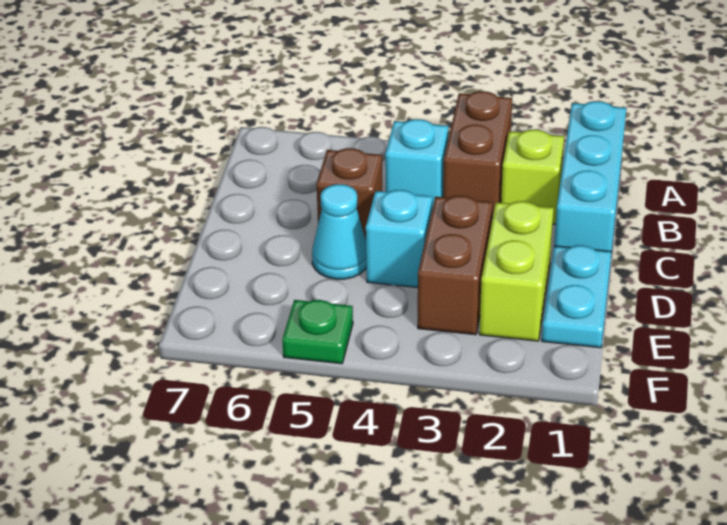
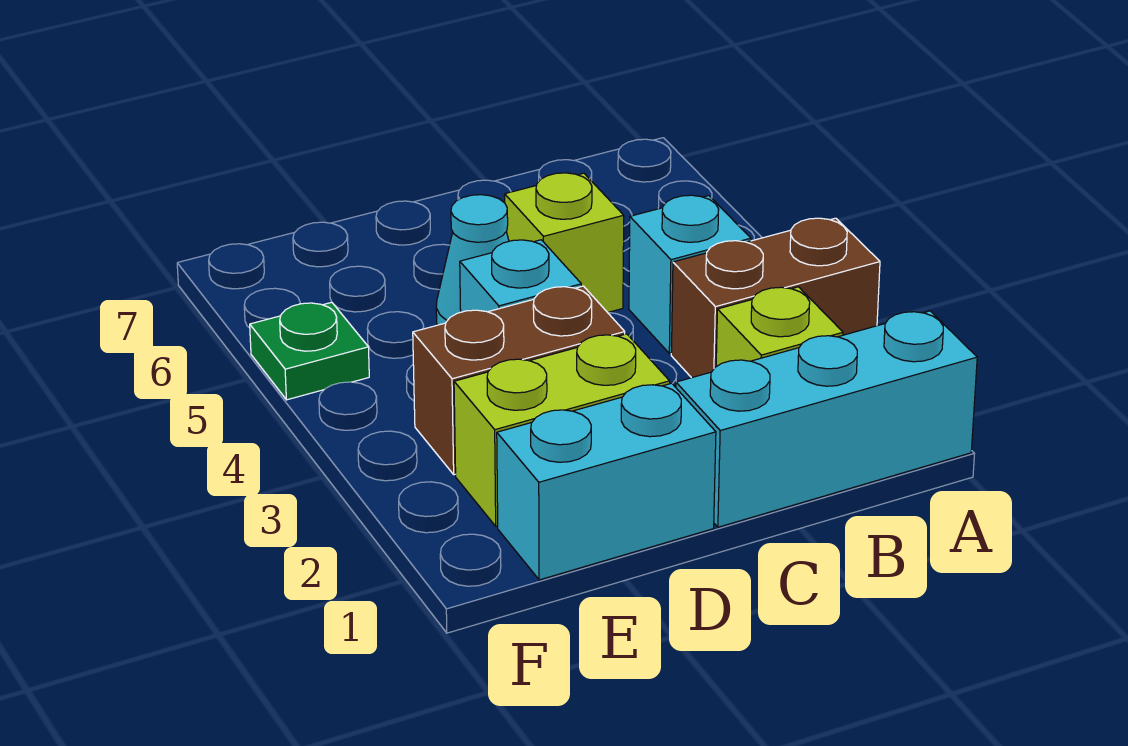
brown 1x1 brick [317,148,382,239] -> lime 1x1 brick [505,173,624,312]
cyan 1x2 plate [542,245,612,348] -> cyan 1x2 brick [497,383,716,580]

